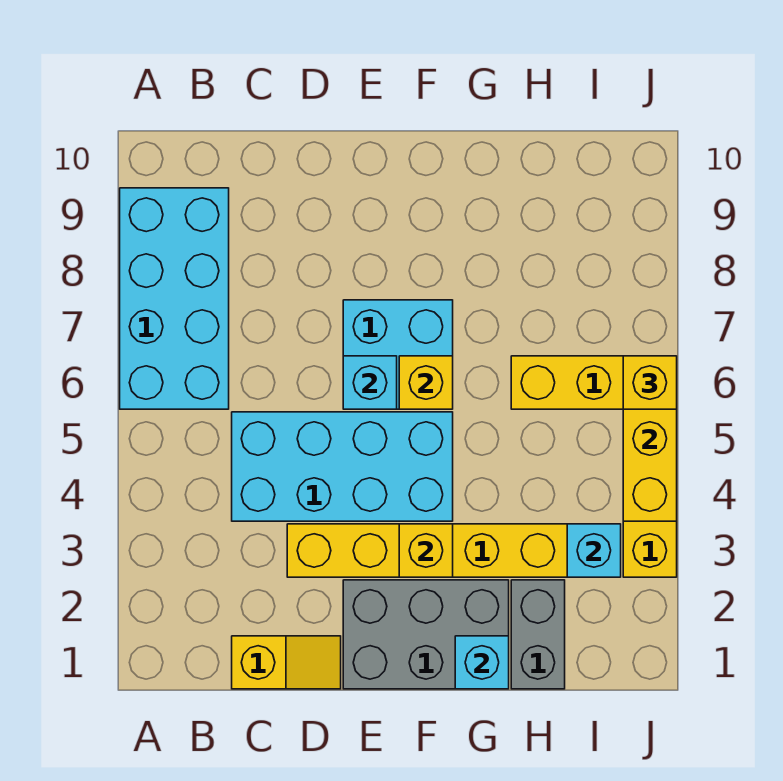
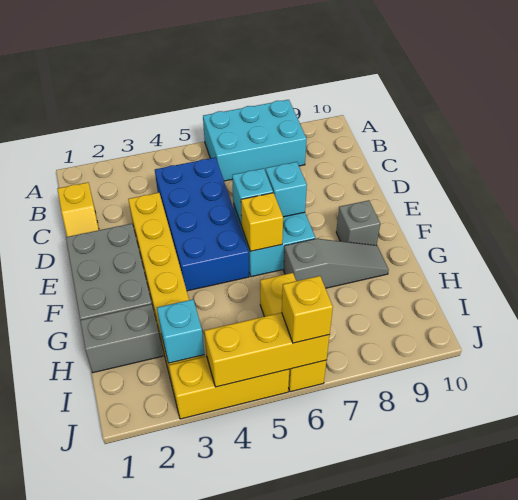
cyan 2x4 brick [120,188,229,409] -> cyan 2x3 brick [203,100,307,181]
cyan 2x4 brick [232,412,453,521] -> blue 2x4 brick [155,157,249,291]
yellow 1x1 brick [399,524,453,577] -> none
none -> grey 1x1 brick [336,200,380,245]
cyan 1x1 brick [455,636,509,689] -> cyan 1x1 brick moved to [266,162,307,217]
none -> grey 1x3 slope [283,239,389,288]

